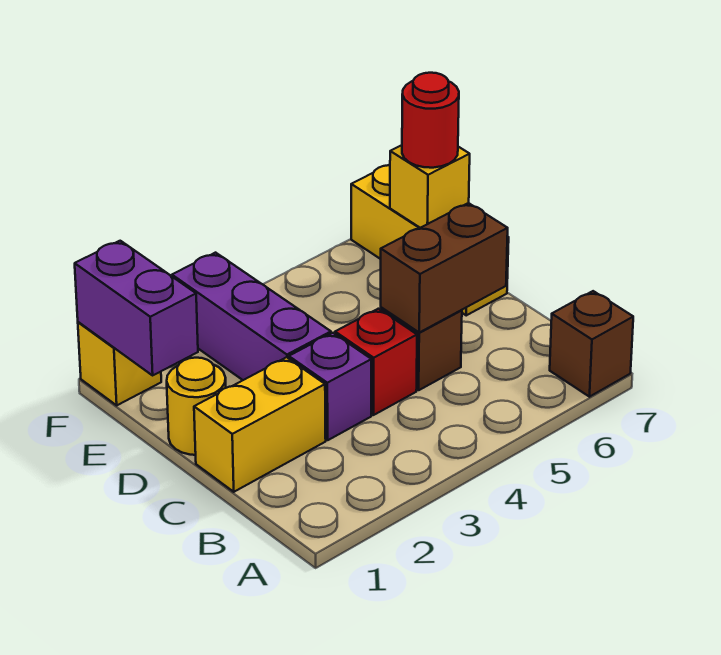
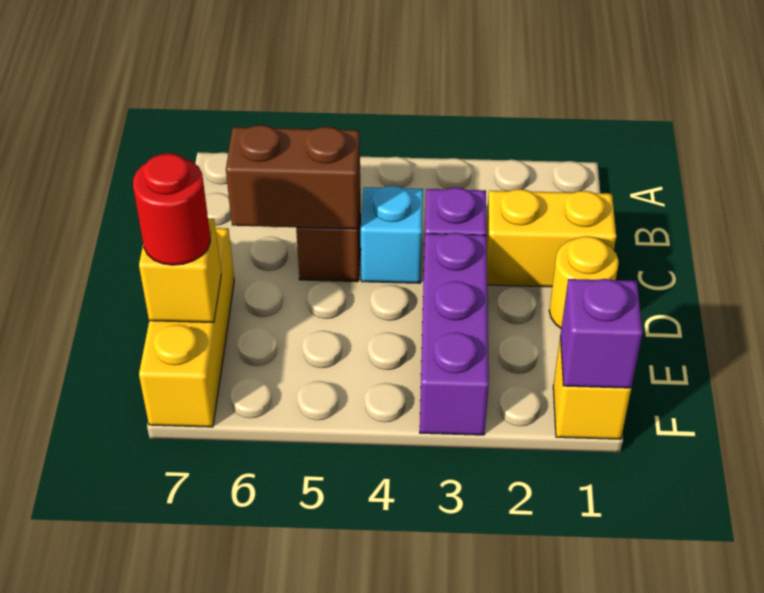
brown 1x1 brick [550,291,633,397] -> none
red 1x1 brick [335,309,417,415] -> cyan 1x1 brick [361,186,423,283]
purple 1x2 brick [75,241,198,375] -> purple 1x1 brick [560,279,643,388]

